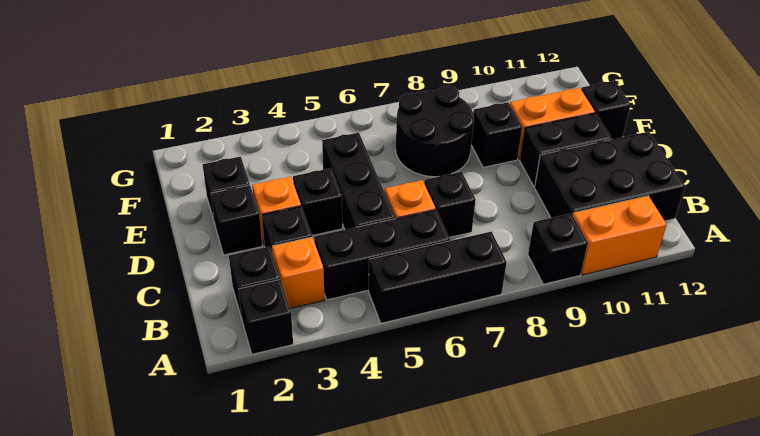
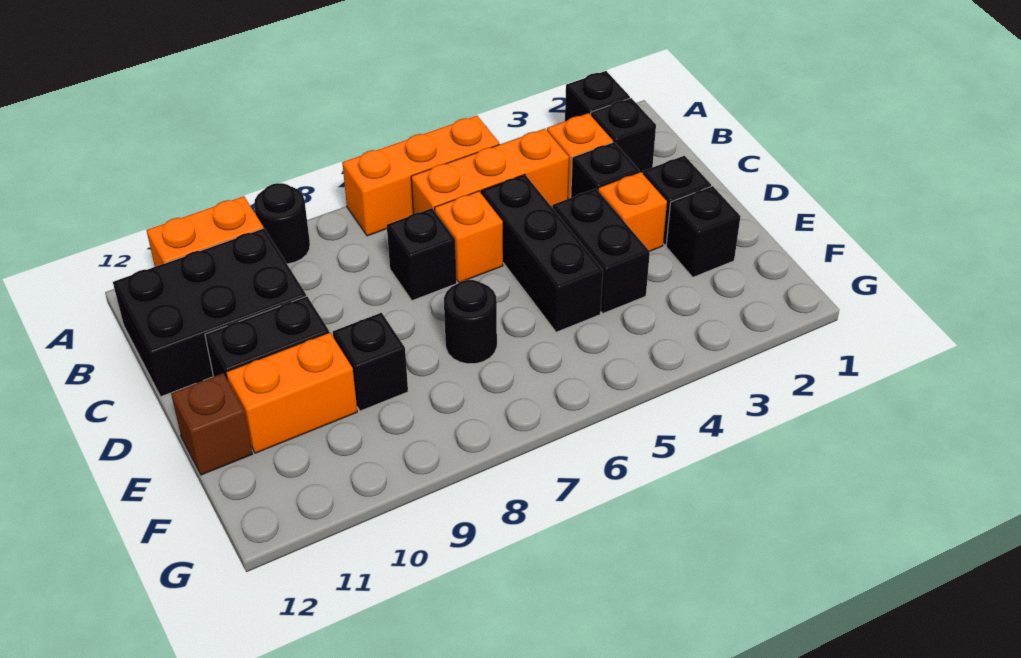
black 1x3 brick [369,232,507,323] -> orange 1x3 brick [342,116,499,236]
black 1x1 brick [528,213,588,284] -> black 1x1 round brick [254,183,310,264]
black 1x3 brick [315,210,450,300] -> orange 1x3 brick [411,129,569,214]
black 1x1 brick [293,168,342,236] -> black 1x2 brick [553,189,650,313]
black 2x2 round brick [396,86,474,177] -> black 1x1 round brick [444,280,497,364]
black 1x1 brick [581,81,631,139] -> brown 1x1 brick [171,373,252,475]

